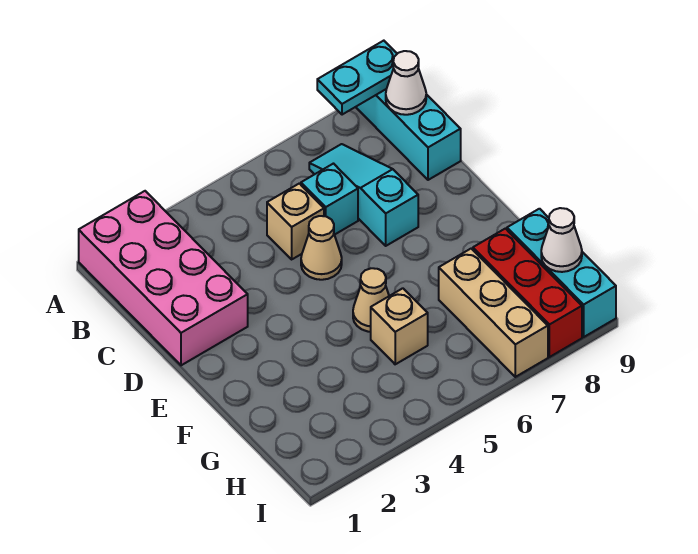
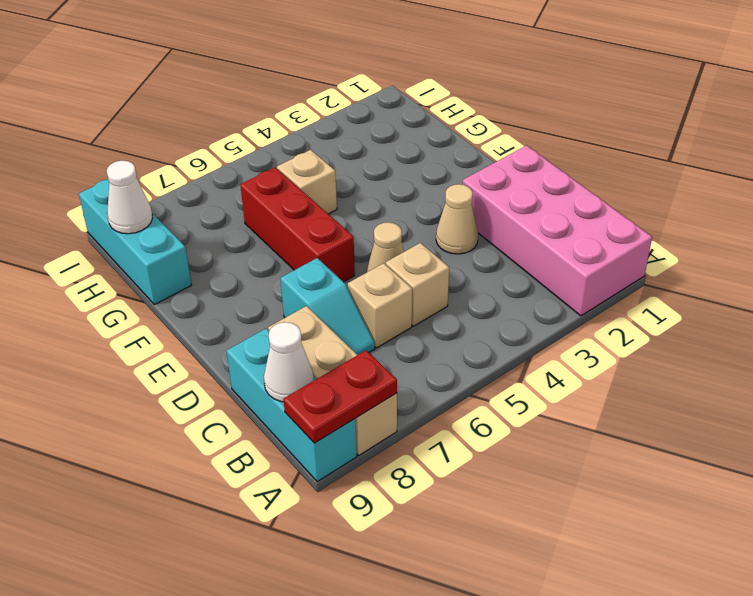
cyan 1x2 plate [317,41,397,115] -> red 1x2 plate [283,350,397,443]
cyan 1x3 slope [309,144,418,246] -> cyan 1x2 slope [281,258,375,355]
cyan 1x1 brick [301,164,358,235] -> tan 1x1 brick [348,263,412,348]
tan 1x1 cone [353,268,389,332] -> tan 1x1 cone moved to [436,184,478,254]
tan 1x3 brick [439,249,548,377] -> tan 1x3 brick moved to [268,306,397,455]
red 1x3 brick [473,229,582,357] -> red 1x3 brick moved to [240,167,355,282]

